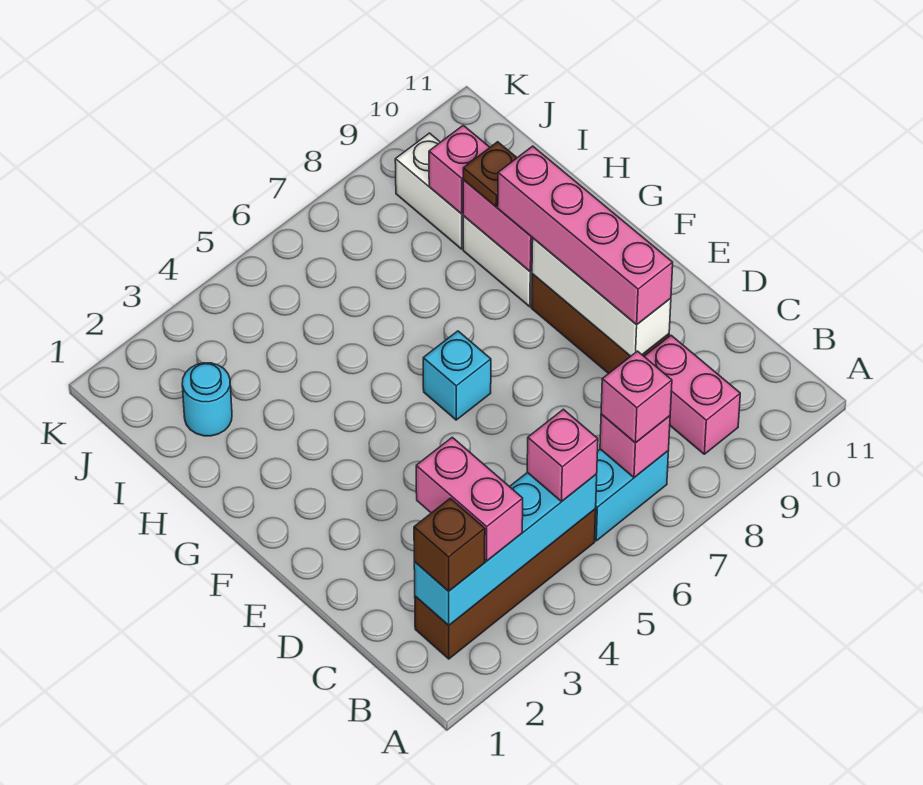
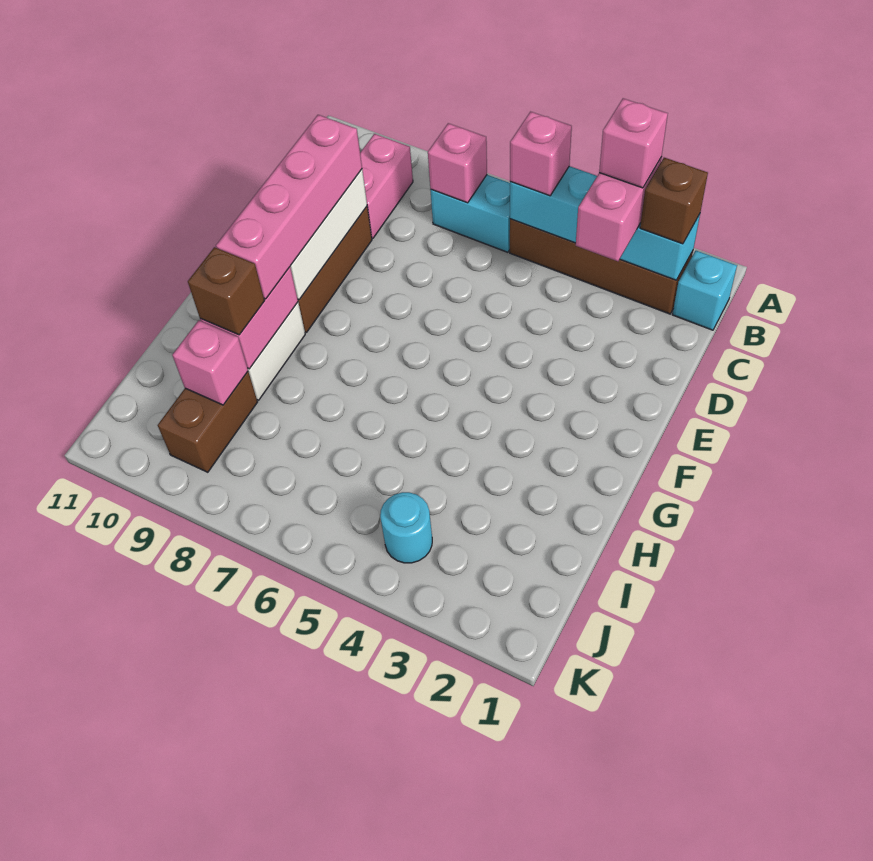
pink 1x1 brick [601,351,672,443] -> pink 1x1 brick moved to [599,98,668,188]
cyan 1x1 brick [423,331,491,420] -> cyan 1x1 brick moved to [673,251,737,330]
brown 1x1 plate [463,142,517,207] -> brown 1x1 brick [188,247,264,335]
cyan 1x1 round brick [182,363,232,436] -> cyan 1x1 round brick moved to [380,492,432,563]
white 1x2 brick [395,133,463,249] -> brown 1x2 brick [158,372,257,472]

